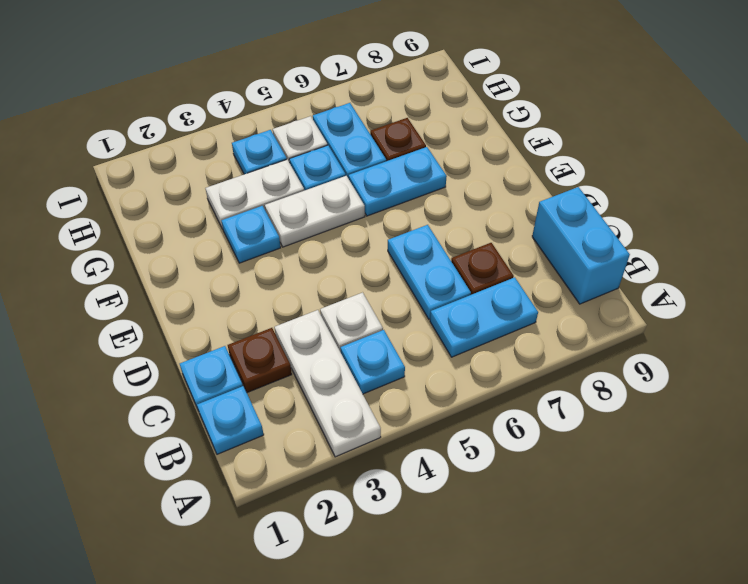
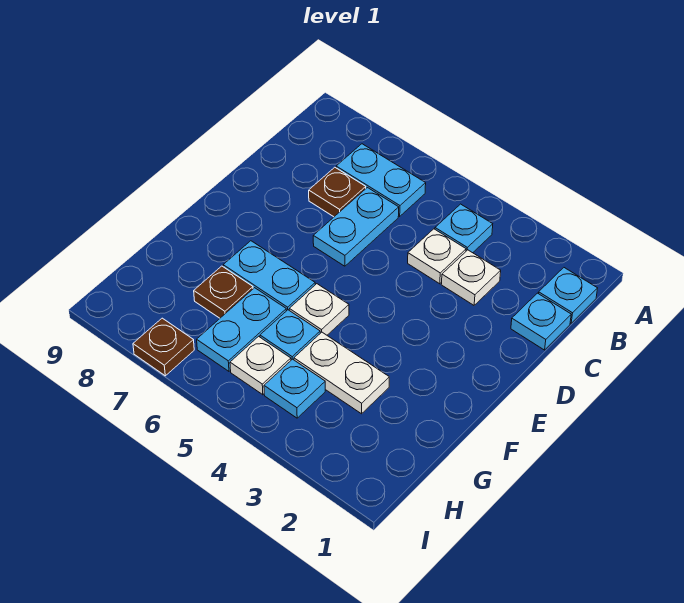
white 1x3 plate [274,310,381,457] -> white 1x1 plate [441,250,501,305]
cyan 1x2 brick [532,187,630,304] -> none
brown 1x1 plate [228,328,292,393] -> brown 1x1 plate moved to [133,318,194,376]
cyan 1x1 plate [221,206,281,263] -> none
white 1x2 plate [265,176,365,247] -> white 1x1 plate [289,284,349,335]

